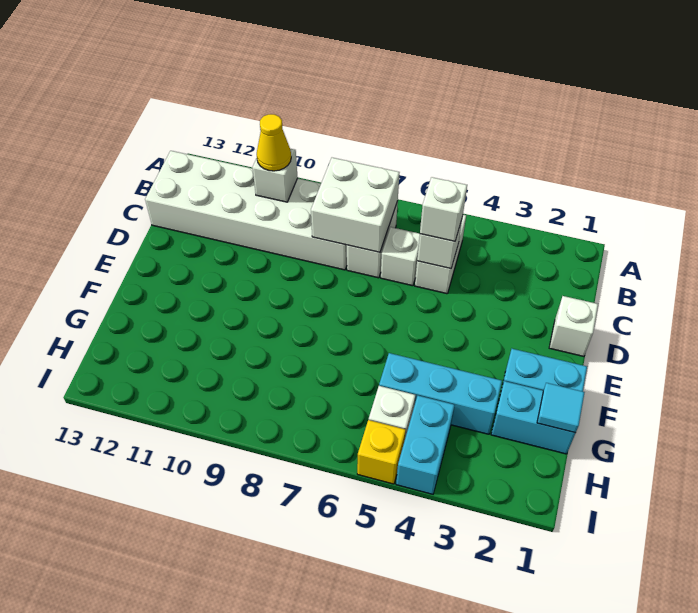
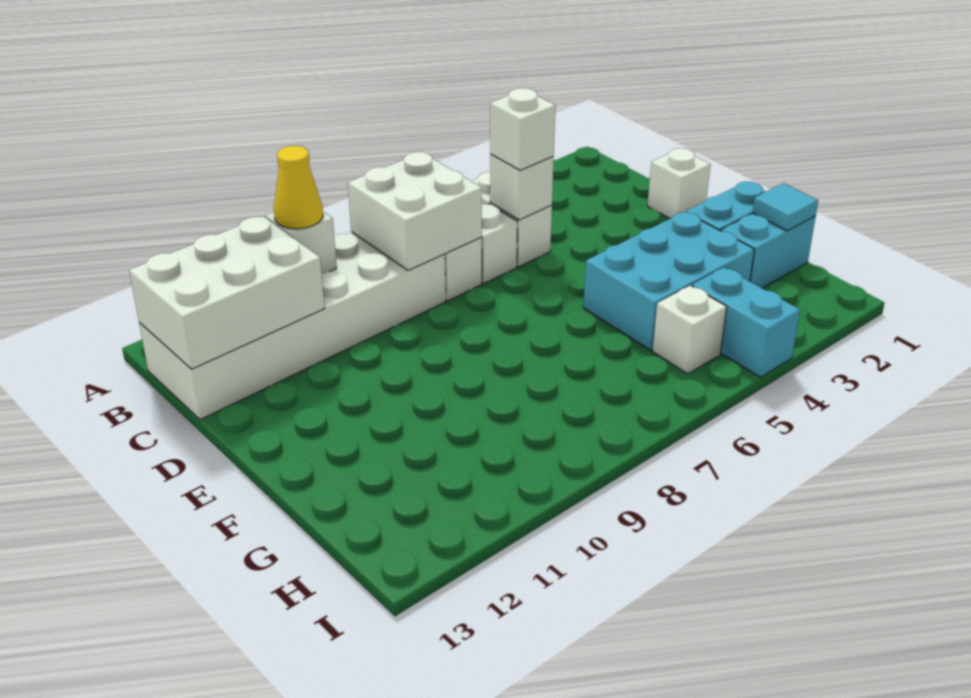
none -> white 2x3 brick [129,216,325,369]
cyan 1x3 brick [379,353,502,434] -> cyan 2x3 brick [583,212,754,350]
yellow 1x1 brick [357,420,406,484] -> none

